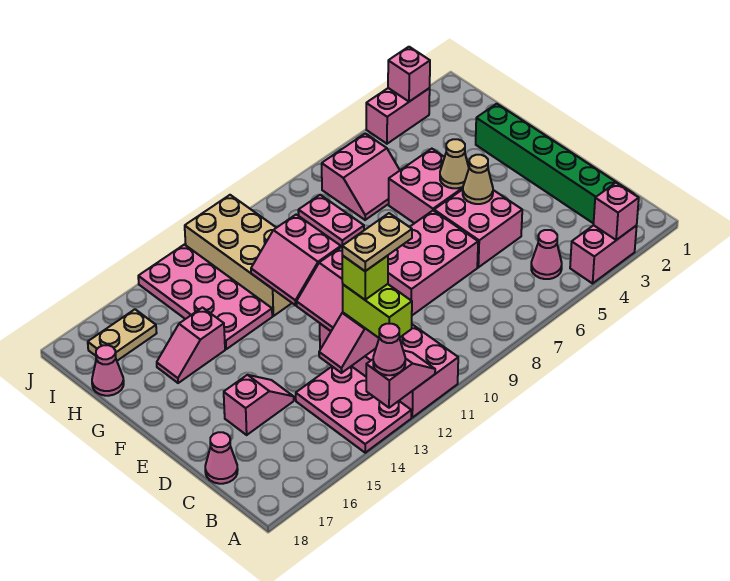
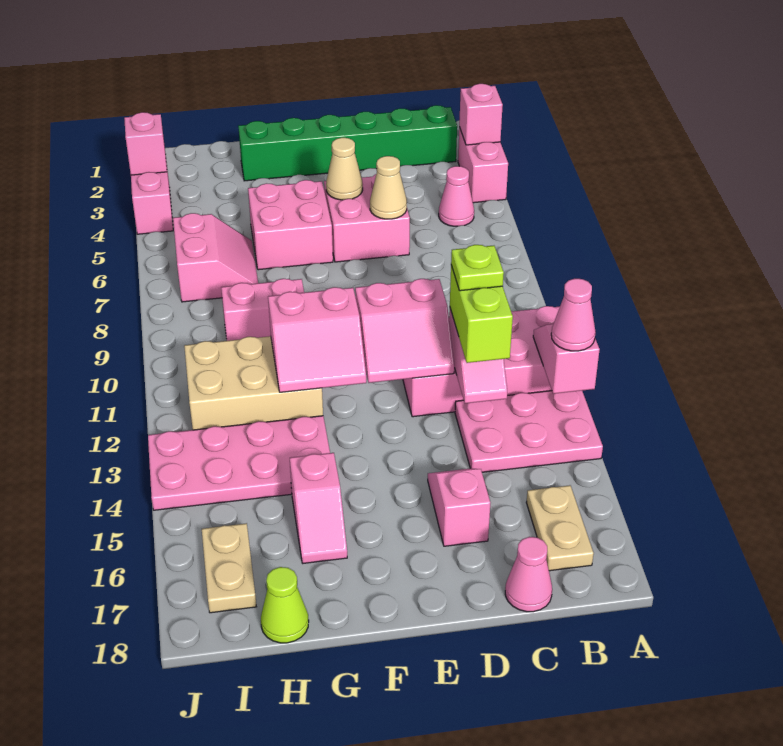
lime 1x2 brick [343,284,412,338] -> lime 1x2 brick turned to [450,265,513,363]
tan 1x2 plate [342,213,412,271] -> tan 1x2 plate moved to [526,485,594,571]
lime 1x1 brick [342,256,388,300] -> lime 1x1 plate [451,245,504,291]
pink 2x3 brick [388,211,478,315] -> none
tan 1x1 cone [440,139,469,188] -> tan 1x1 cone moved to [370,156,407,219]
tan 2x4 brick [185,195,292,316] -> tan 2x3 brick [184,336,323,430]
pink 1x1 cone [92,345,124,396] -> lime 1x1 cone [261,567,309,643]

